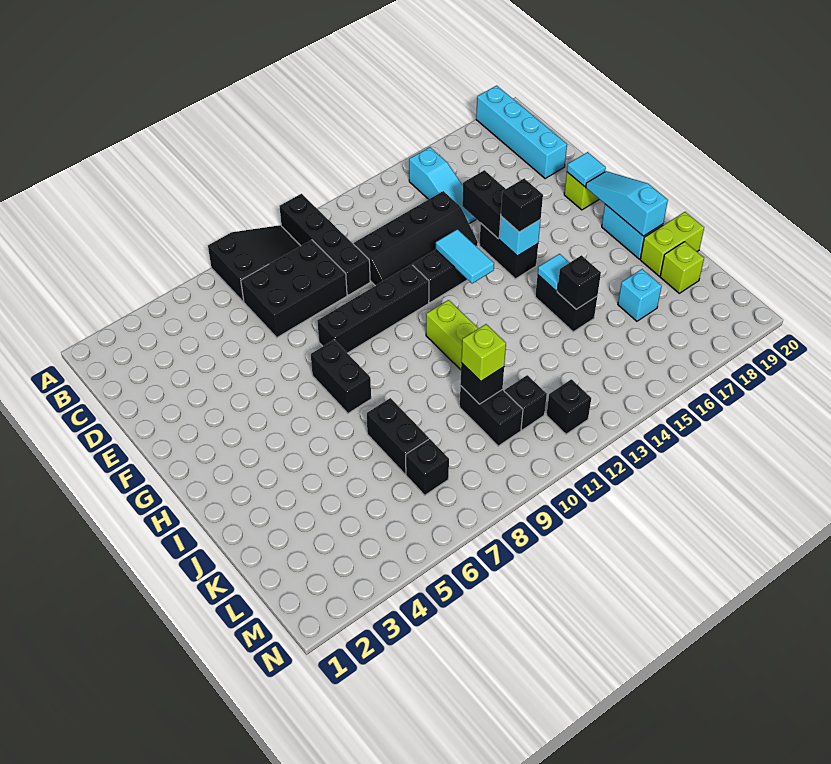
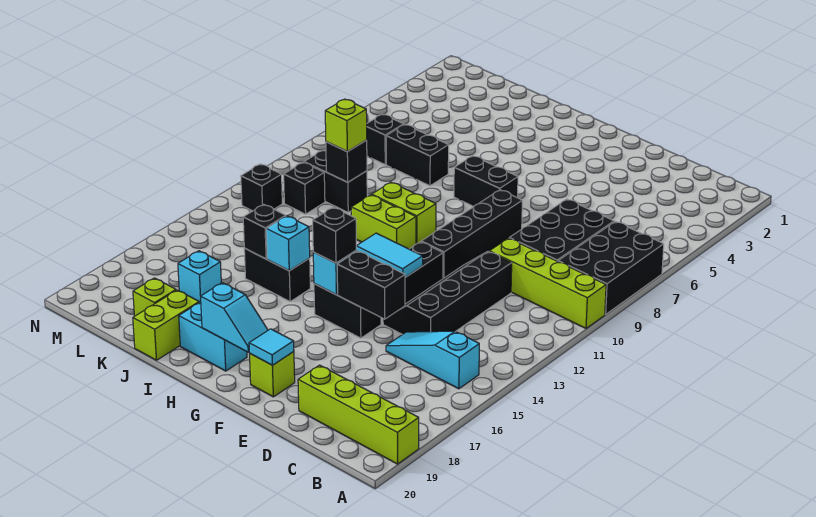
black 2x3 slope [208,225,300,302] -> black 2x3 brick [558,221,664,314]
black 1x4 brick [279,194,370,295] -> lime 1x4 brick [490,238,606,328]
cyan 1x4 brick [476,86,567,179] -> lime 1x4 brick [298,365,419,464]
cyan 1x3 slope [586,171,668,236] -> cyan 1x2 slope [201,283,268,352]
none -> lime 1x2 brick [372,182,436,244]
cyan 1x1 tile [538,254,570,291] -> cyan 1x1 brick [266,216,310,271]

